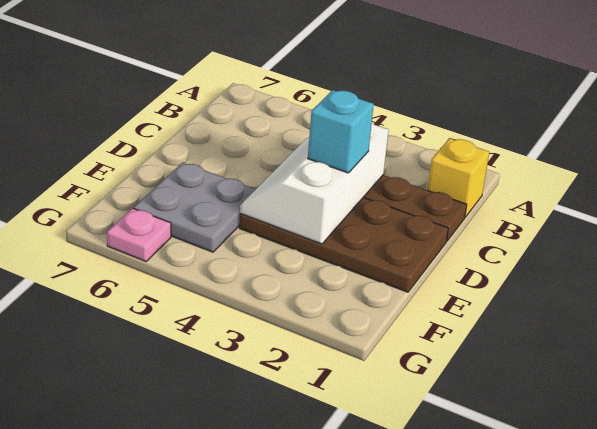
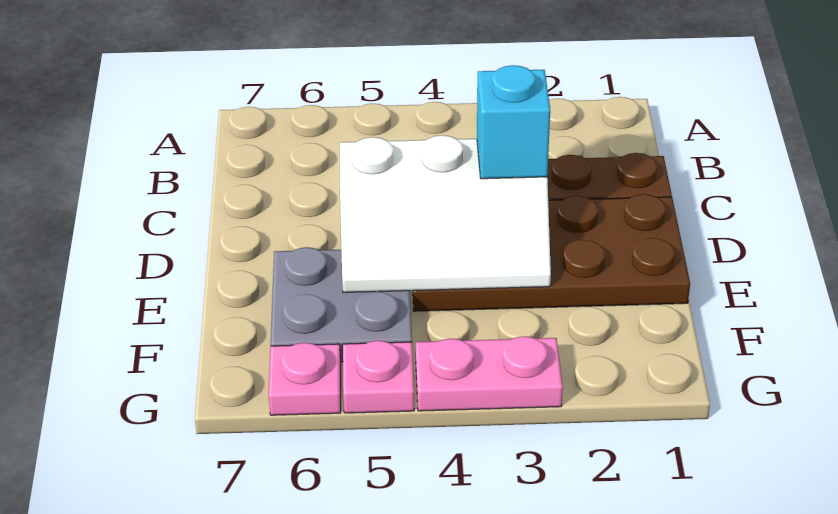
yellow 1x1 brick [428,138,489,217] -> none
white 2x3 slope [240,122,389,244] -> white 2x3 slope turned to [340,135,551,292]
none -> pink 1x2 plate [415,336,563,411]
none -> pink 1x1 plate [343,341,414,413]

